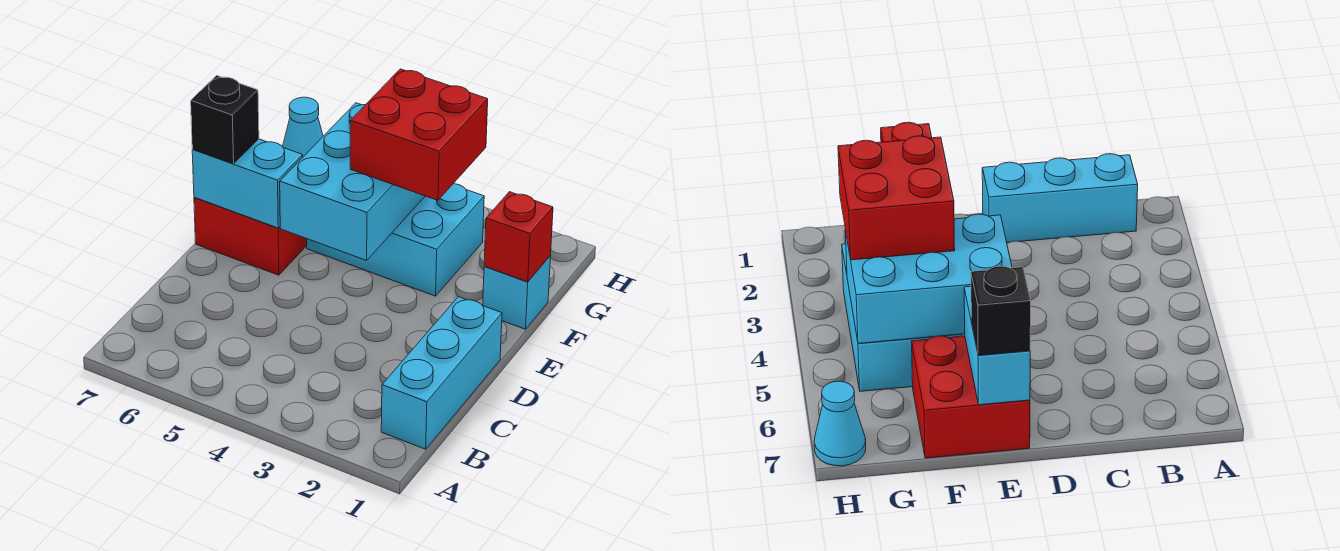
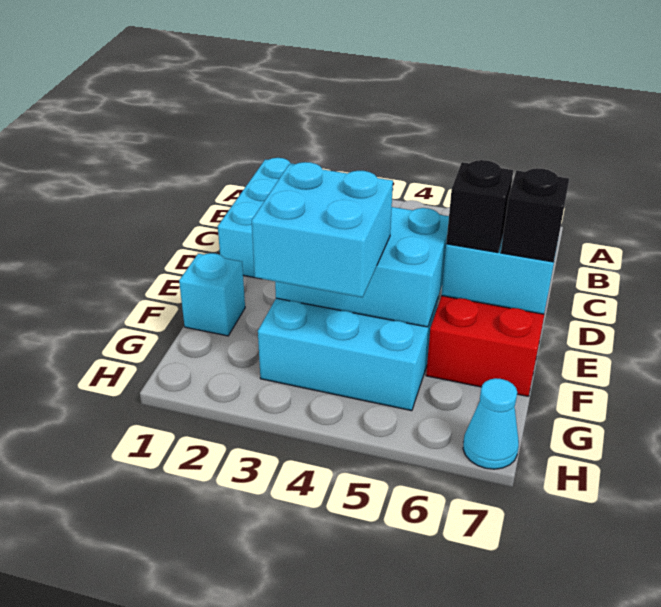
cyan 2x3 brick [280,103,425,260] -> cyan 2x3 brick turned to [275,207,449,327]
none -> black 1x1 brick [446,160,513,253]
red 1x1 brick [484,192,553,282] -> none
red 2x2 brick [350,69,488,200] -> cyan 2x2 brick [252,162,393,297]

